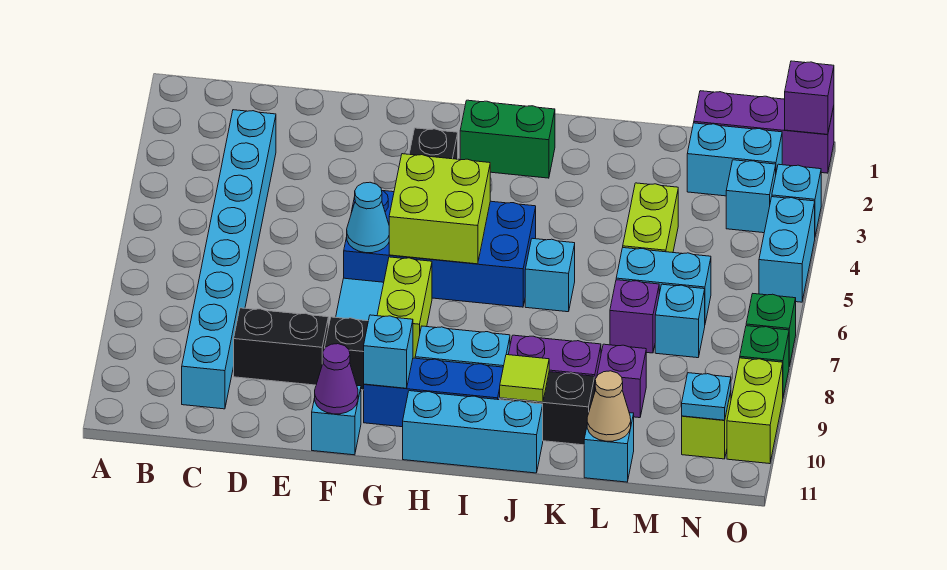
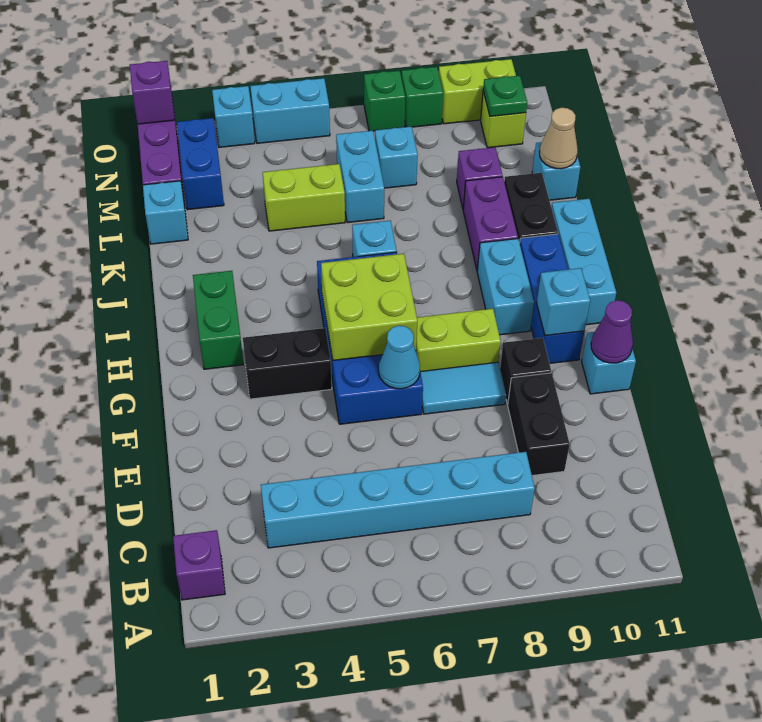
cyan 1x8 brick [182,110,276,409] -> cyan 1x6 brick [261,452,535,548]
lime 1x1 tile [500,355,549,402] -> none
purple 1x1 brick [610,280,659,353] -> purple 1x1 brick moved to [173,530,225,600]
cyan 1x2 brick [687,123,782,196] -> blue 1x2 brick [177,118,224,210]
cyan 1x1 brick [726,160,776,233] -> cyan 1x1 brick moved to [143,181,188,244]
cyan 1x1 plate [682,373,731,420] -> green 1x1 plate [483,76,527,116]

